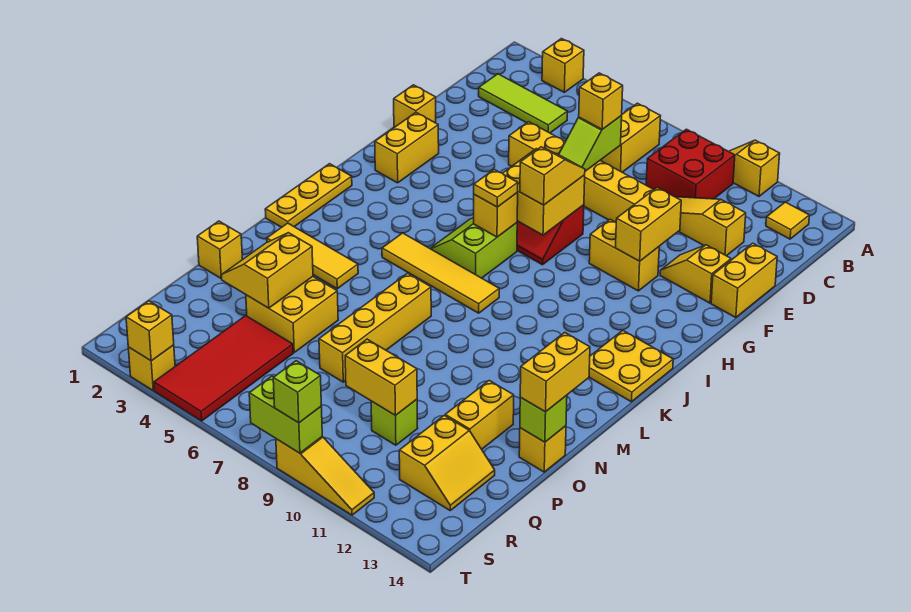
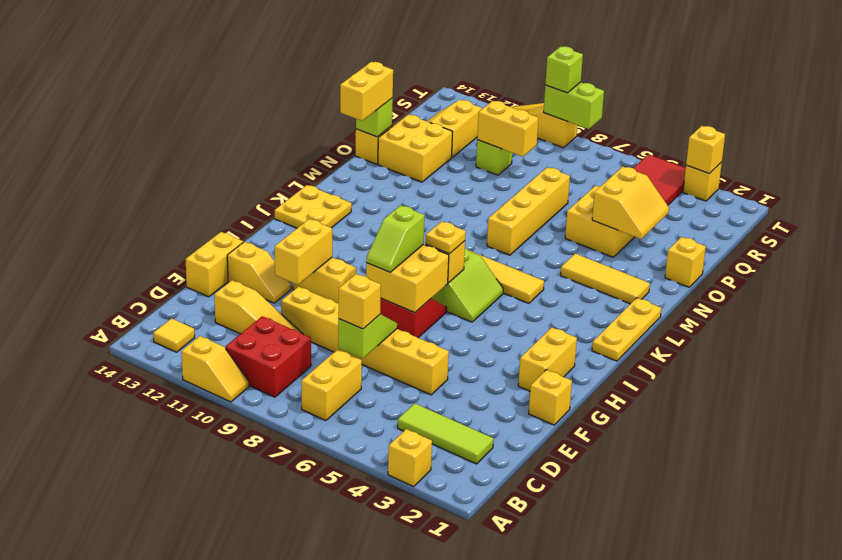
yellow 1x2 slope [520,147,585,205] -> lime 1x2 slope [366,205,425,272]
yellow 1x2 brick [445,381,514,449] -> yellow 2x2 brick [378,115,452,182]

